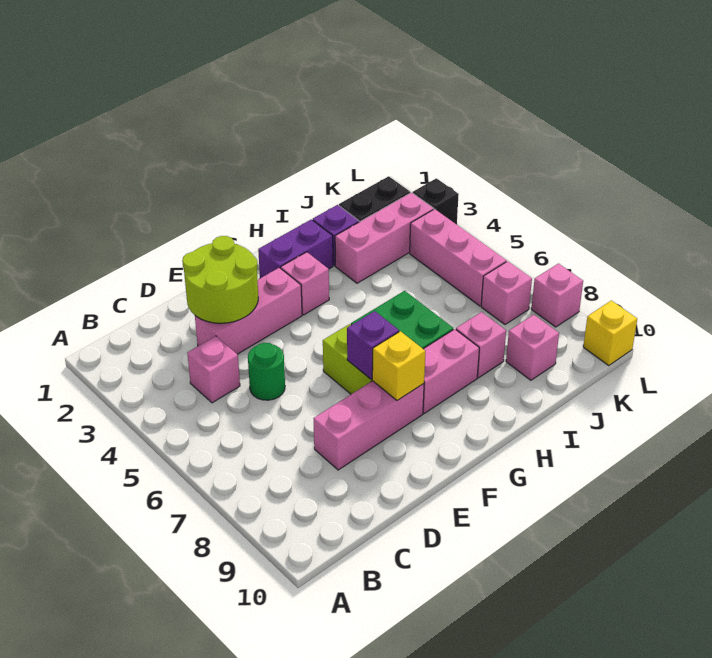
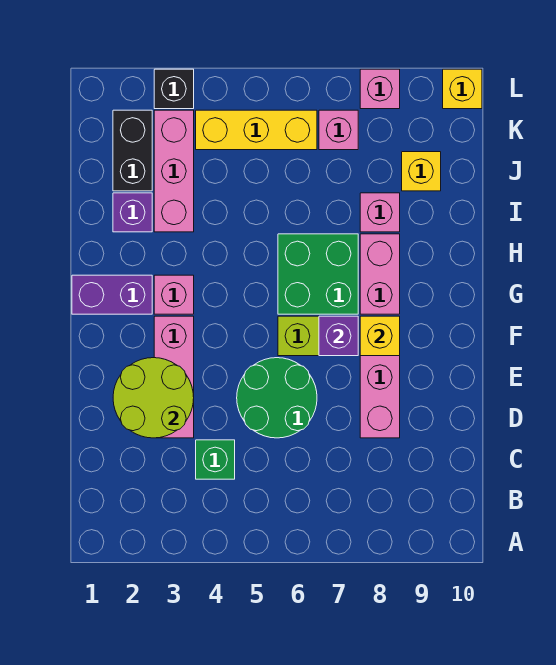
pink 1x1 brick [187,336,240,403] -> green 1x1 brick [196,440,235,479]
green 1x1 round brick [248,343,285,400] -> green 2x2 round brick [237,358,317,438]
purple 1x2 brick [258,220,333,278] -> purple 1x2 brick turned to [72,275,152,314]
pink 1x1 brick [506,315,559,380] -> yellow 1x1 brick [402,152,441,191]
pink 1x3 brick [410,209,507,306] -> yellow 1x3 brick [196,110,317,150]

